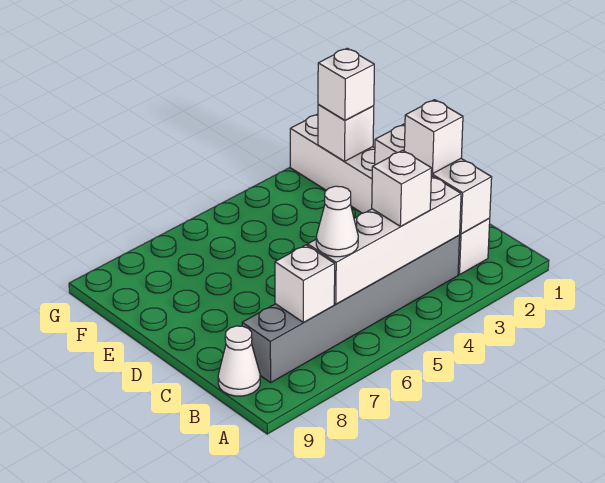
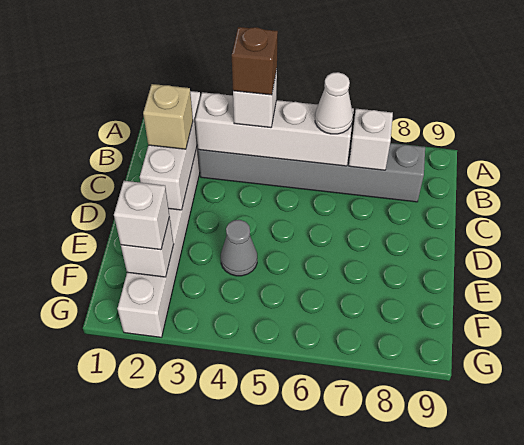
none -> brown 1x1 brick [232,27,278,95]
white 1x1 cone [218,326,260,396] -> none
white 1x1 brick [404,100,463,174] -> tan 1x1 brick [143,84,193,149]
none -> grey 1x1 cone [221,220,257,276]

